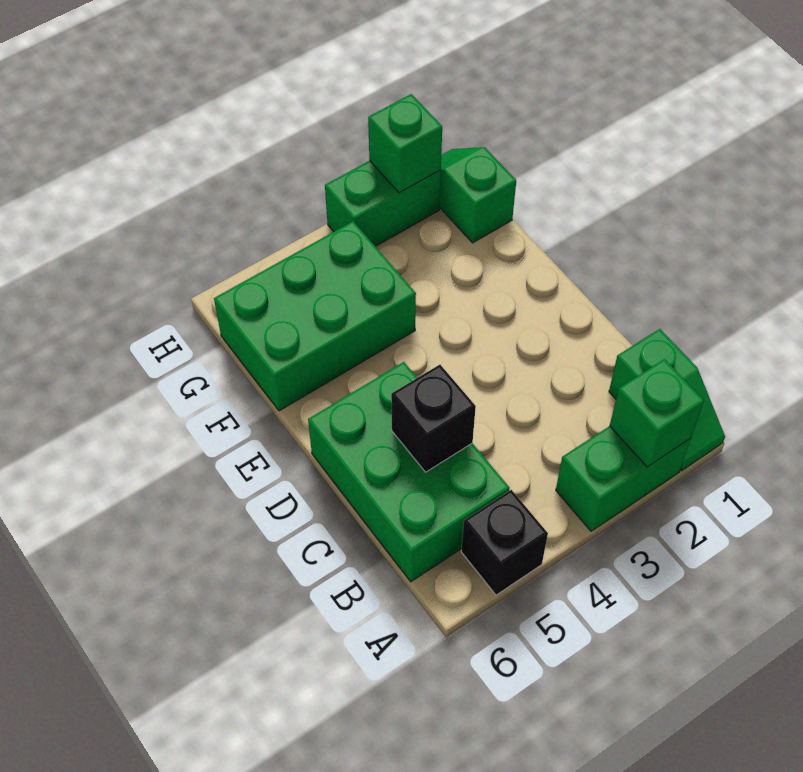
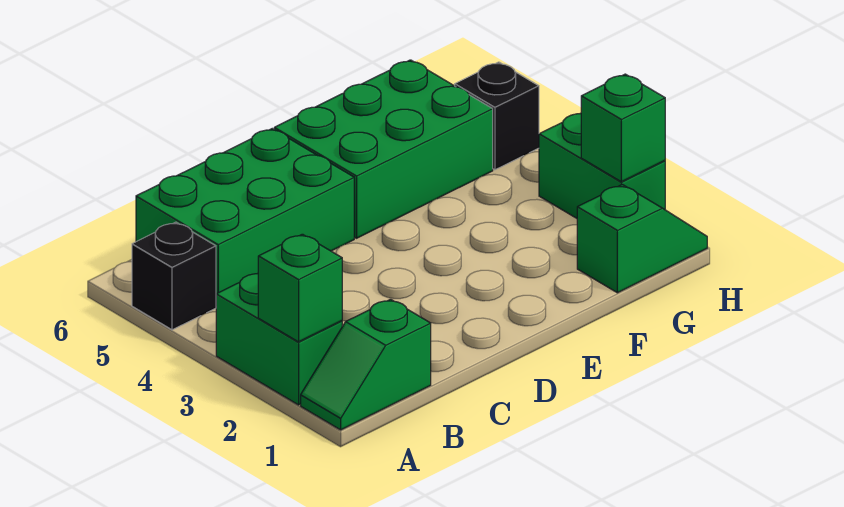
black 1x1 brick [391,365,476,472] -> black 1x1 brick moved to [455,62,539,170]
green 2x3 brick [214,221,416,411] -> green 2x3 brick turned to [274,60,493,238]

